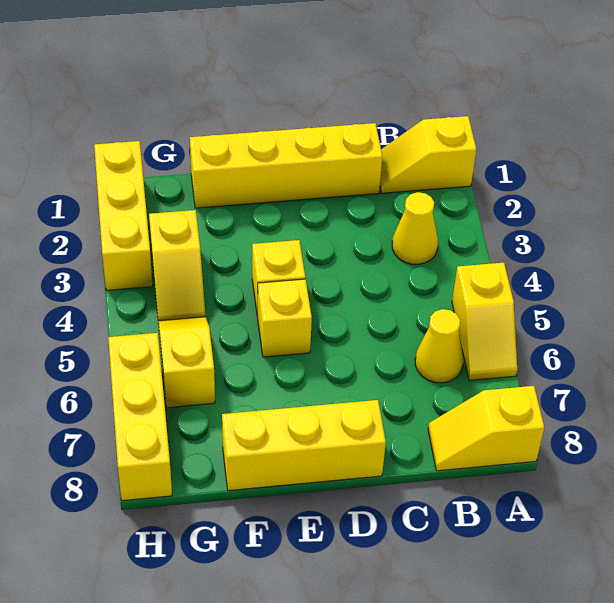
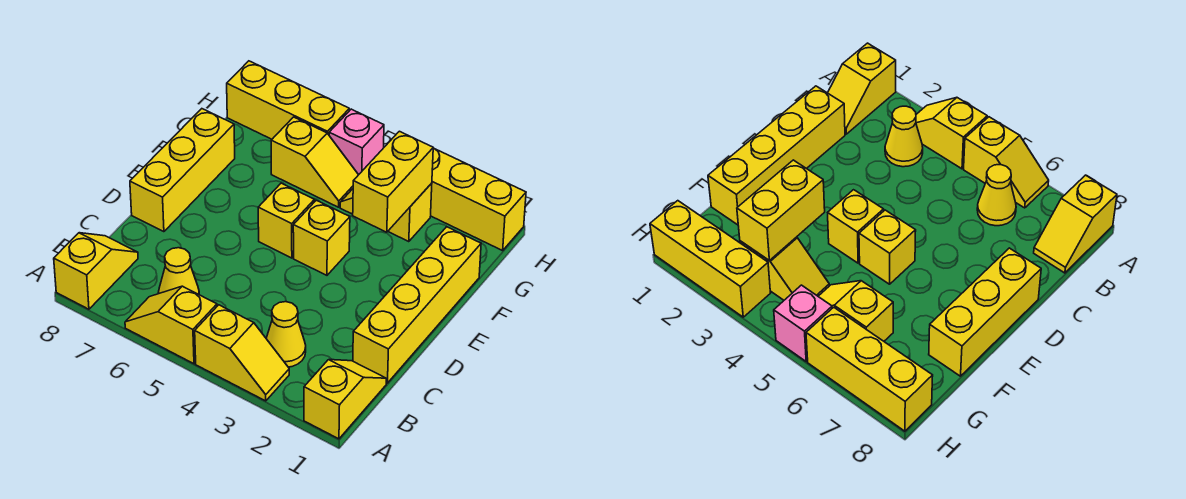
none -> yellow 1x2 slope [195,305,289,401]
none -> yellow 1x2 brick [353,131,433,232]
none -> pink 1x1 brick [329,109,384,175]

